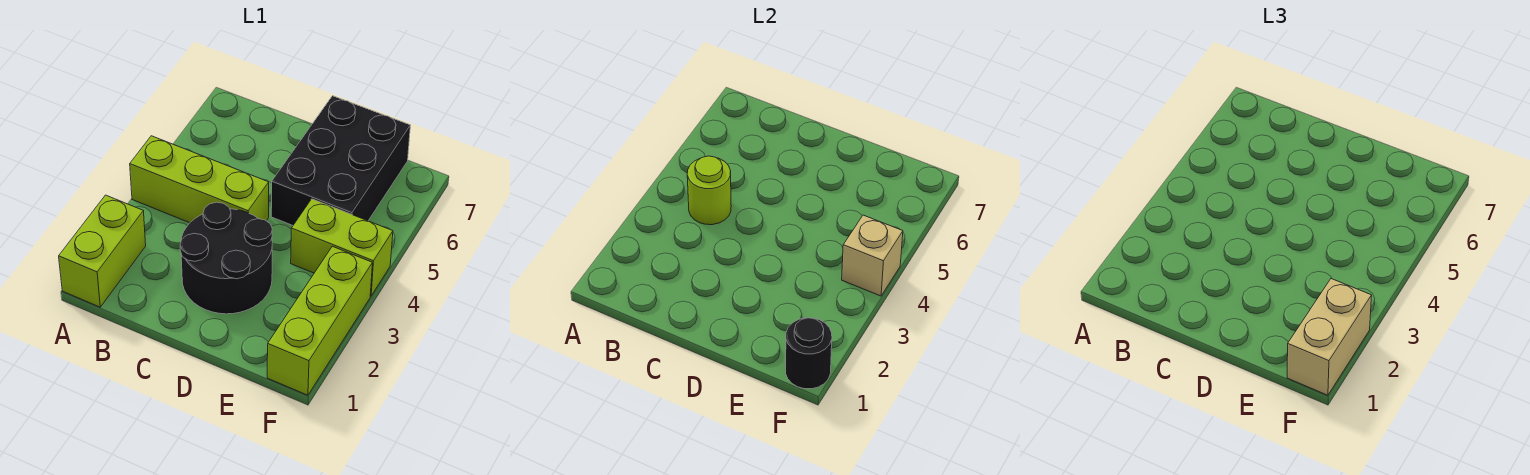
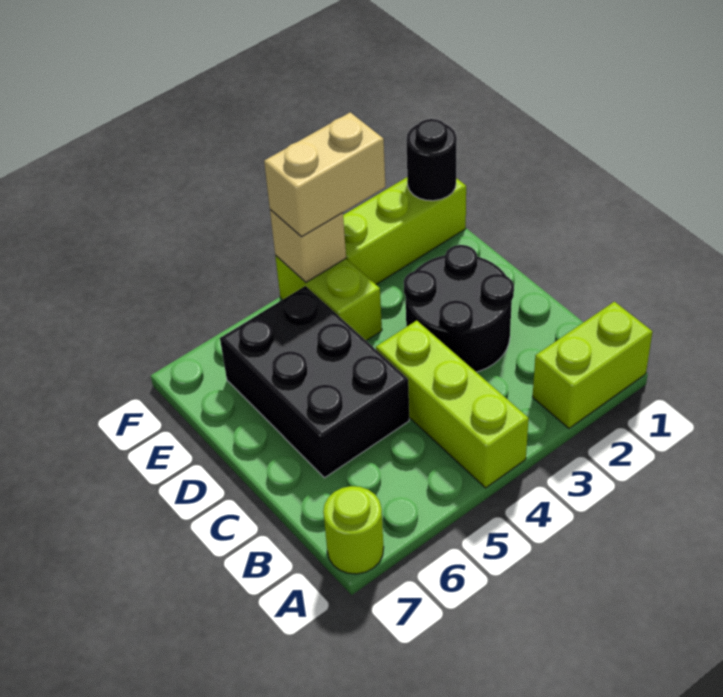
lime 1x1 round brick [687,156,731,225] -> lime 1x1 round brick moved to [323,486,384,574]
black 2x3 brick [271,96,410,225] -> black 2x3 brick turned to [220,286,409,478]
tan 1x2 brick [1287,279,1372,395] -> tan 1x2 brick moved to [264,112,385,237]

